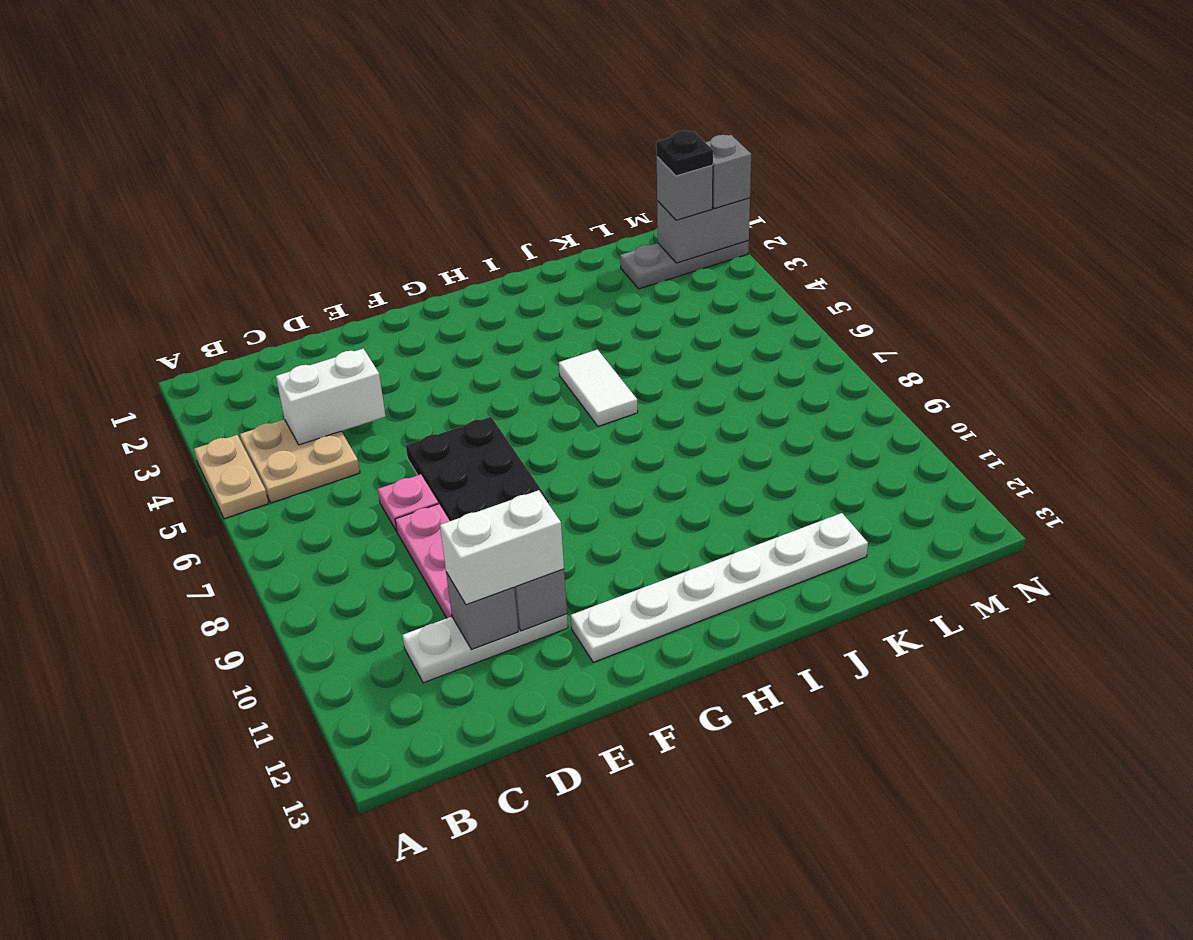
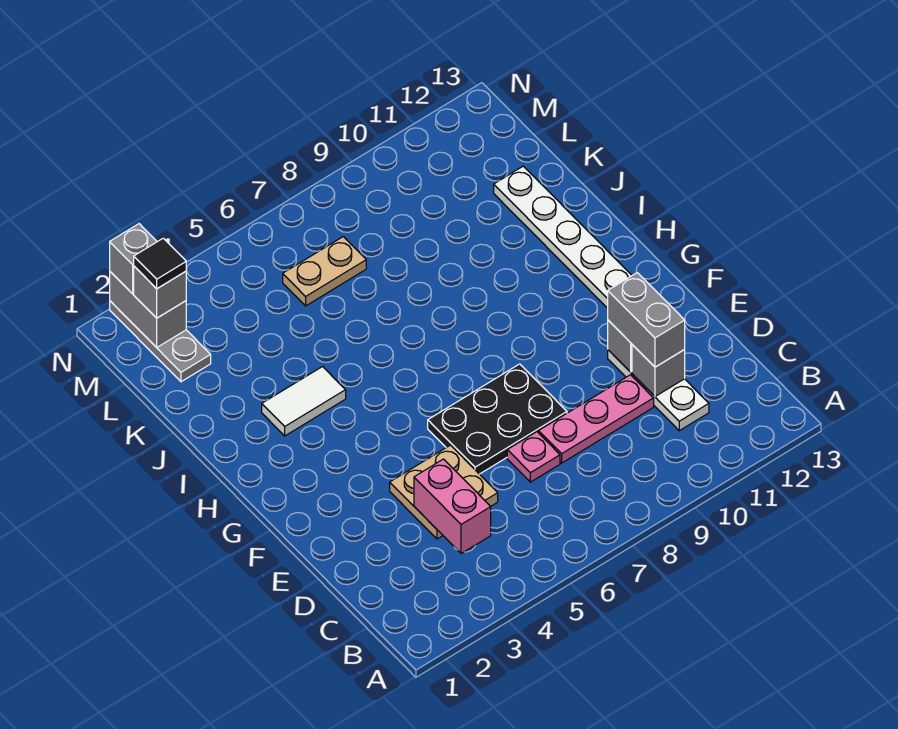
tan 1x2 plate [194,435,269,519] -> tan 1x2 plate moved to [283,237,366,306]
tan 2x2 plate [240,419,360,503] -> tan 2x2 plate moved to [390,445,498,539]
white 1x2 brick [276,349,386,445] -> pink 1x2 brick [414,459,491,554]
white 1x2 brick [440,490,564,605] -> grey 1x2 brick [608,273,685,367]
white 1x2 tile [559,350,638,426] -> white 1x2 tile moved to [262,367,346,436]
black 1x1 plate [656,131,713,176] -> black 1x1 tile [134,238,186,289]

